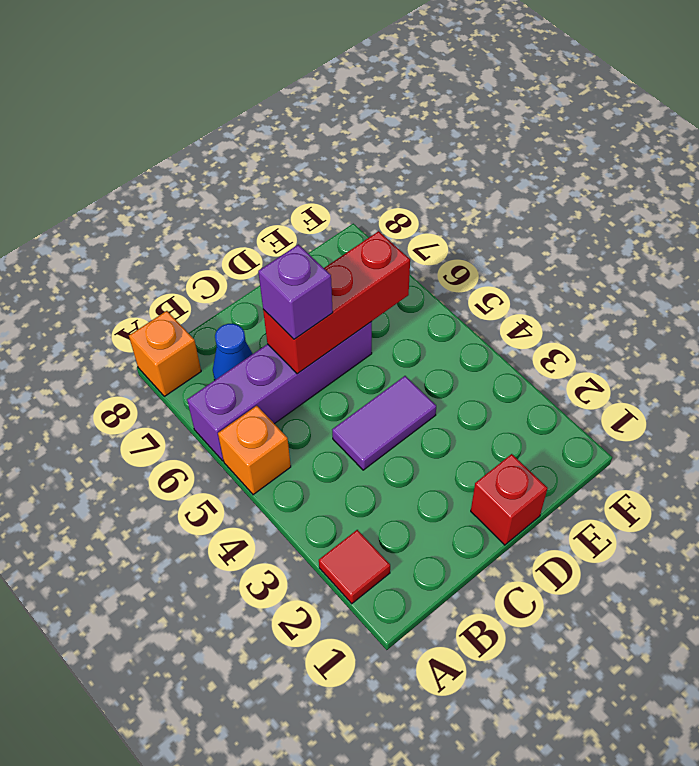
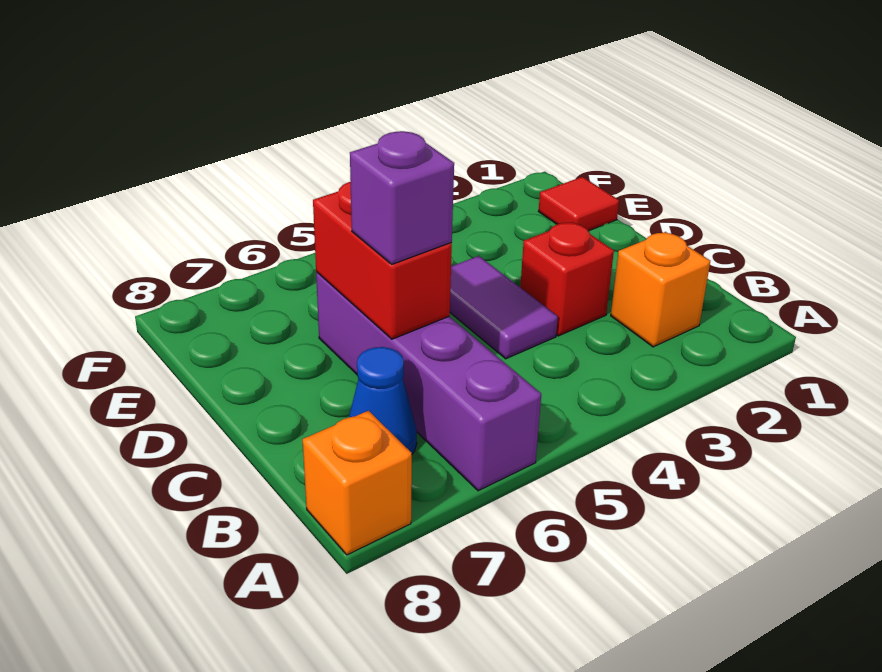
red 1x1 tile [319,530,390,604] -> red 1x1 tile moved to [539,177,619,231]
orange 1x1 brick [218,406,291,495] -> orange 1x1 brick moved to [611,232,710,347]
red 1x3 brick [263,231,410,374] -> red 1x2 brick [313,182,452,339]
red 1x1 brick [471,454,548,545] -> red 1x1 brick moved to [520,222,614,336]

